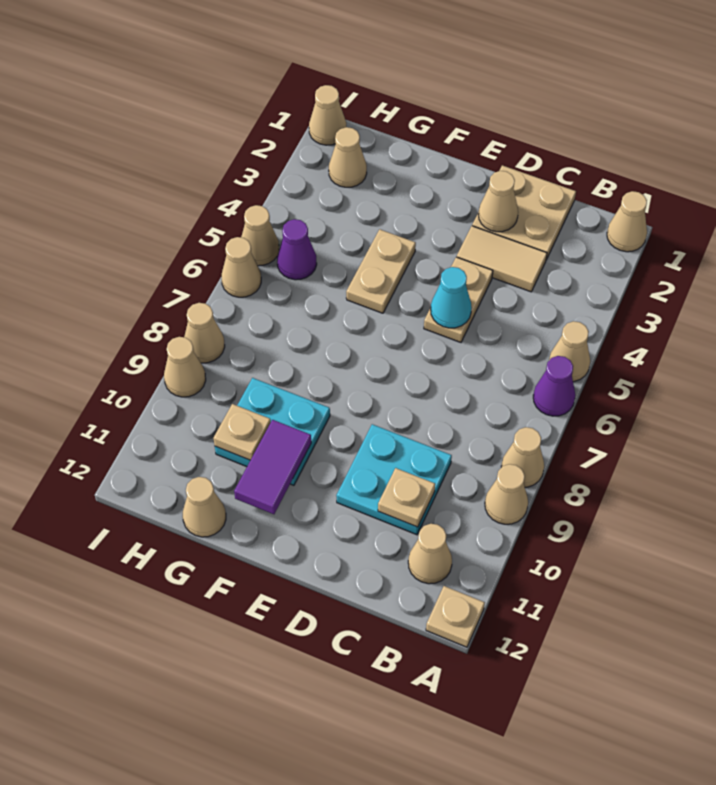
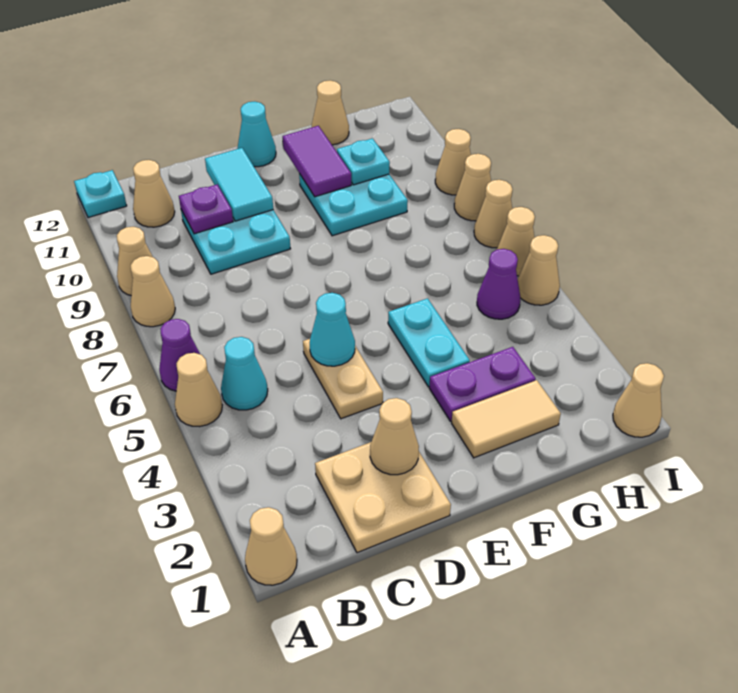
tan 1x1 plate [426,586,485,647] -> cyan 1x1 plate [74,170,127,218]
none -> cyan 1x1 cone [221,337,268,410]
tan 1x2 tile [457,226,547,292] -> tan 1x2 tile moved to [452,380,561,458]
tan 1x1 plate [378,468,435,527] -> purple 1x1 plate [179,185,233,234]
none -> cyan 1x2 tile [205,148,273,221]
none -> cyan 1x1 cone [237,102,276,167]
none -> purple 1x2 plate [429,347,536,421]
tan 1x2 plate [346,229,416,313] -> cyan 1x2 plate [388,298,470,387]
tan 1x1 plate [214,404,271,460] -> cyan 1x1 plate [337,138,390,185]
tan 1x1 cone [329,127,367,187] -> tan 1x1 cone moved to [474,180,513,248]

